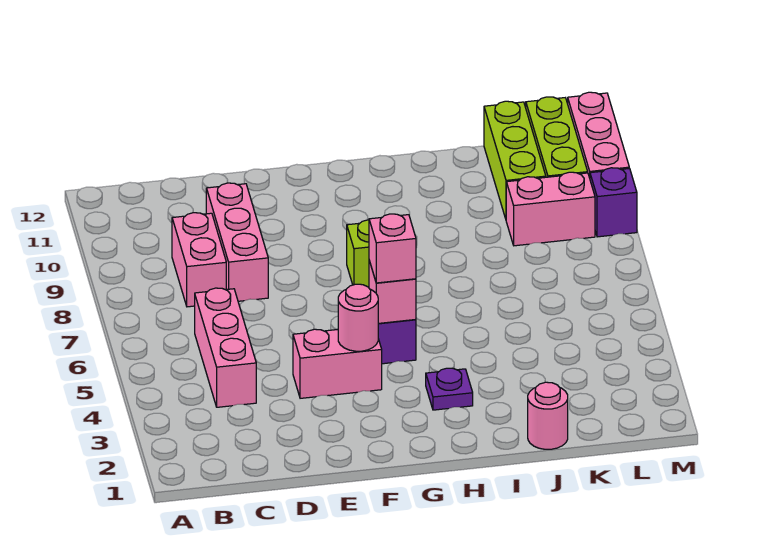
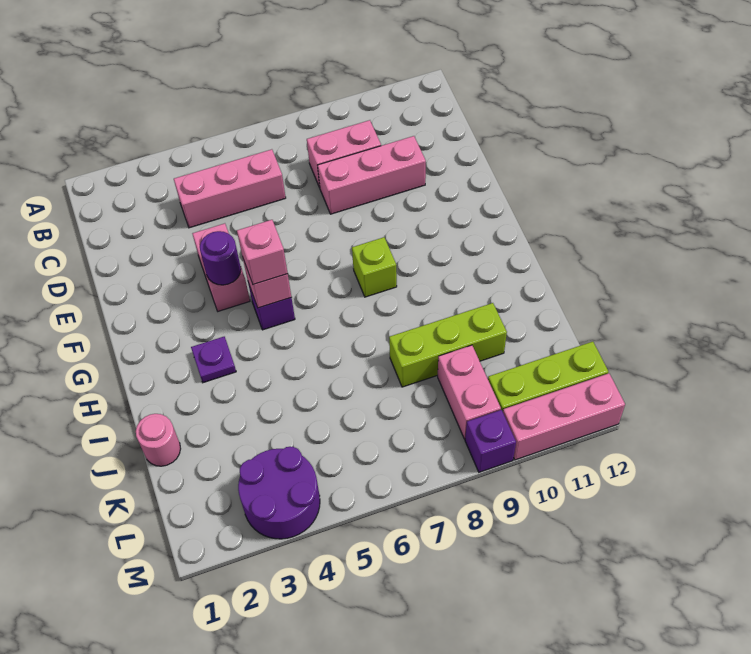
pink 1x1 round brick [338,284,378,351] -> purple 1x1 round brick [200,231,241,285]
lime 1x3 brick [484,101,546,219] -> lime 1x3 brick moved to [389,303,507,387]
none -> purple 2x2 round brick [238,447,320,539]

